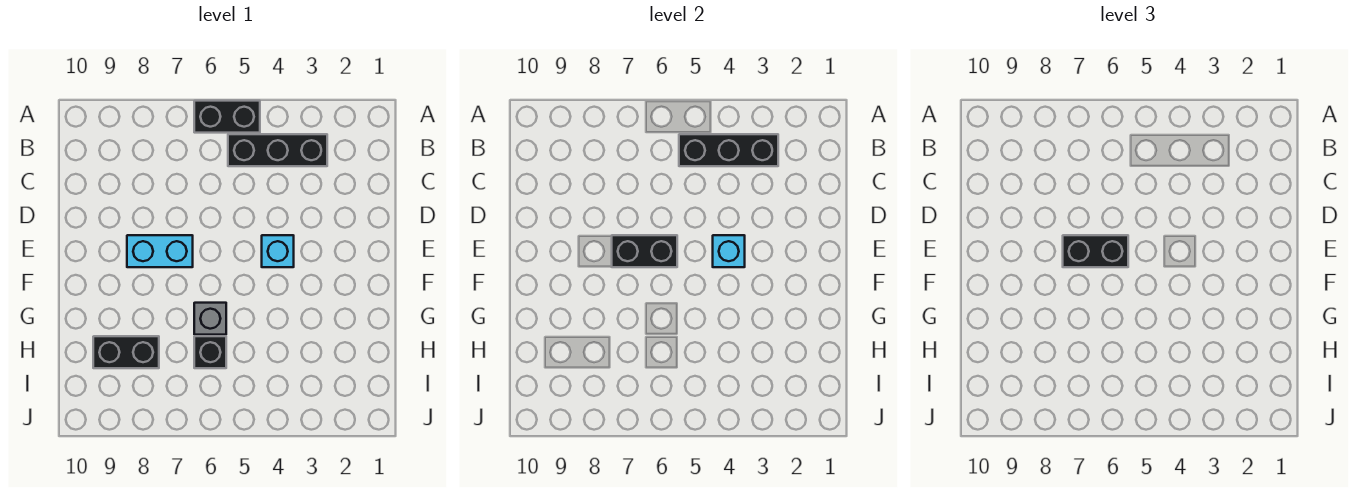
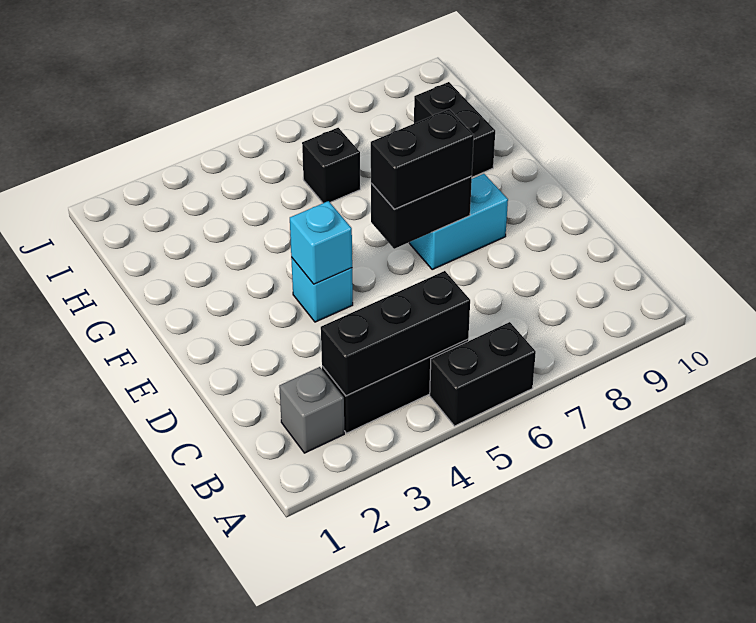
grey 1x1 brick [194,303,226,335] -> grey 1x1 brick moved to [279,367,344,453]
black 1x2 brick [93,336,159,368] -> black 1x2 brick turned to [414,82,495,177]

